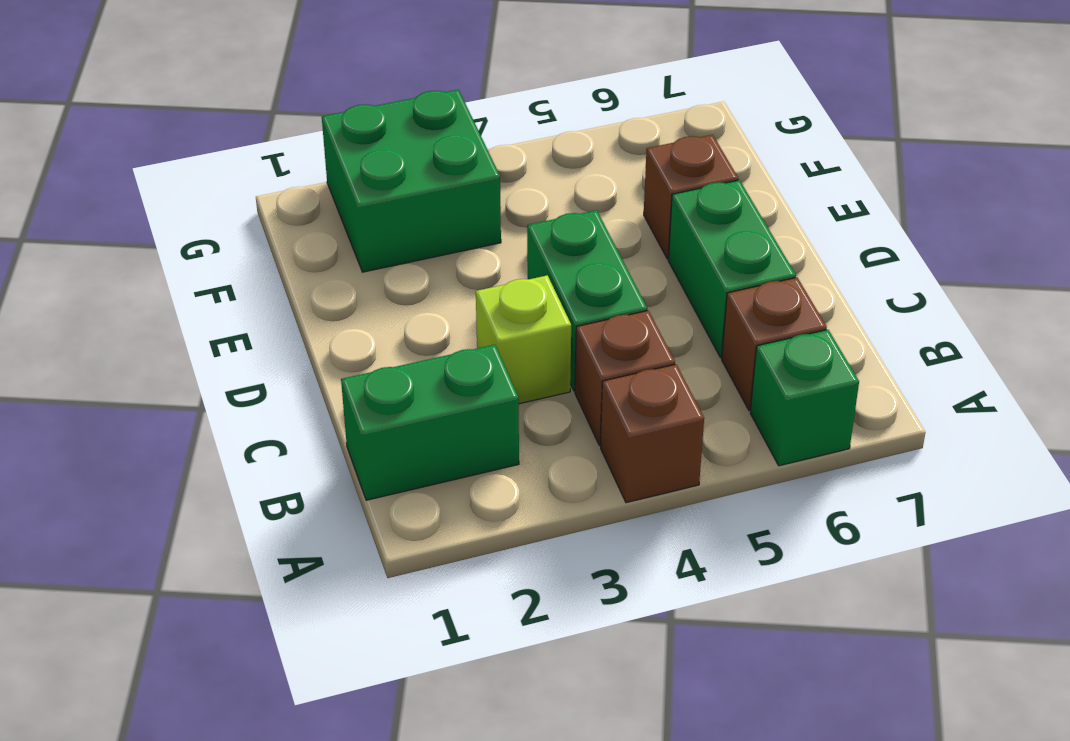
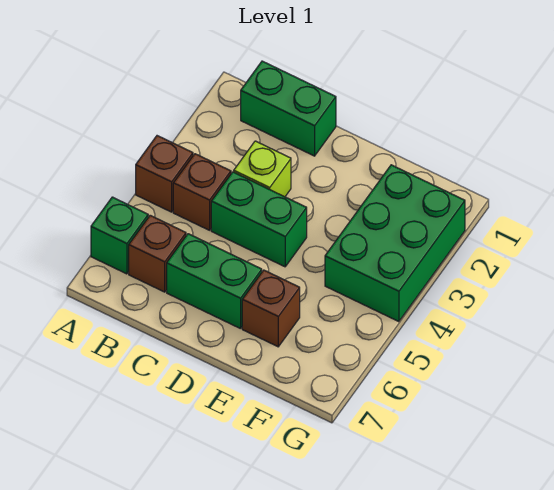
green 1x2 brick [341,345,519,500] -> green 1x2 brick turned to [241,61,336,156]
green 2x2 brick [322,90,501,272] -> green 2x3 brick [325,165,465,322]

